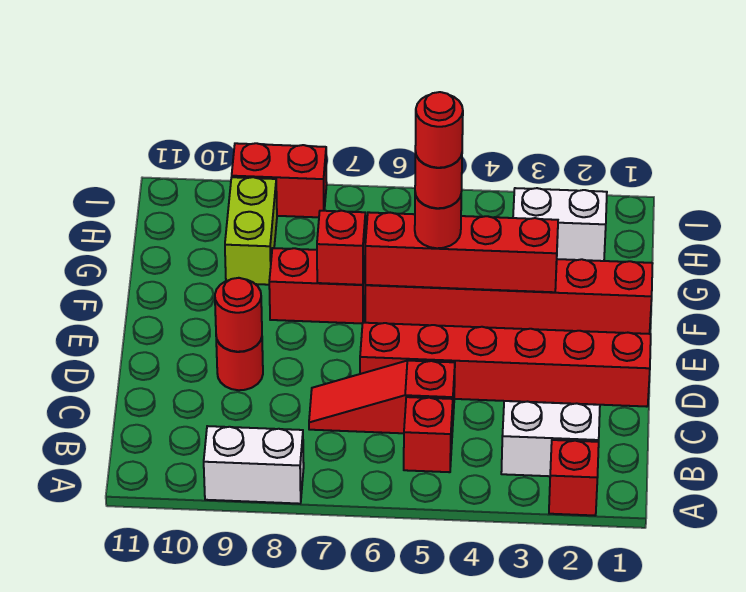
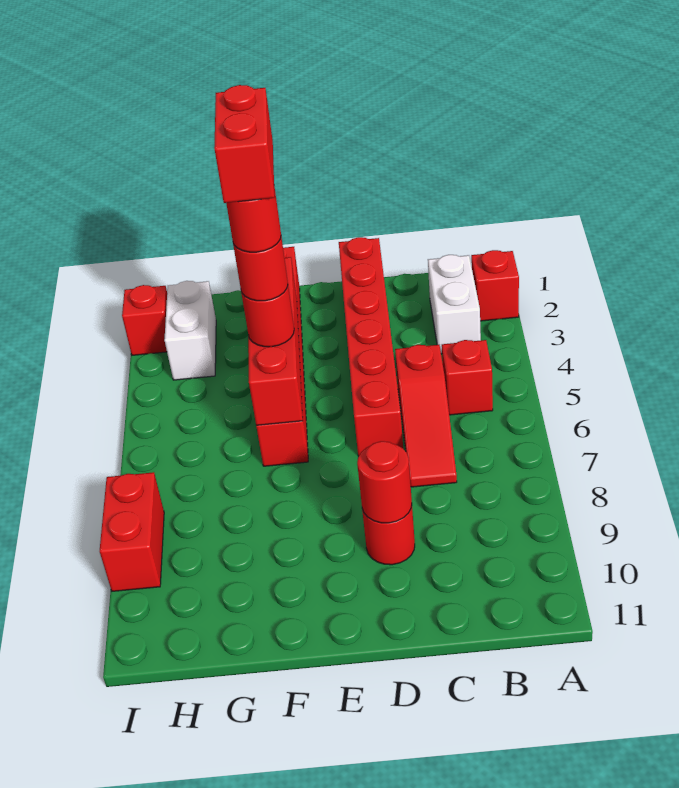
white 1x2 brick [204,426,304,504] -> none
red 1x2 brick [269,248,365,324] -> red 1x2 brick moved to [214,85,275,203]
red 1x1 brick [317,211,365,285] -> red 1x1 brick moved to [122,285,167,355]
lime 1x2 brick [225,177,277,285] -> none

